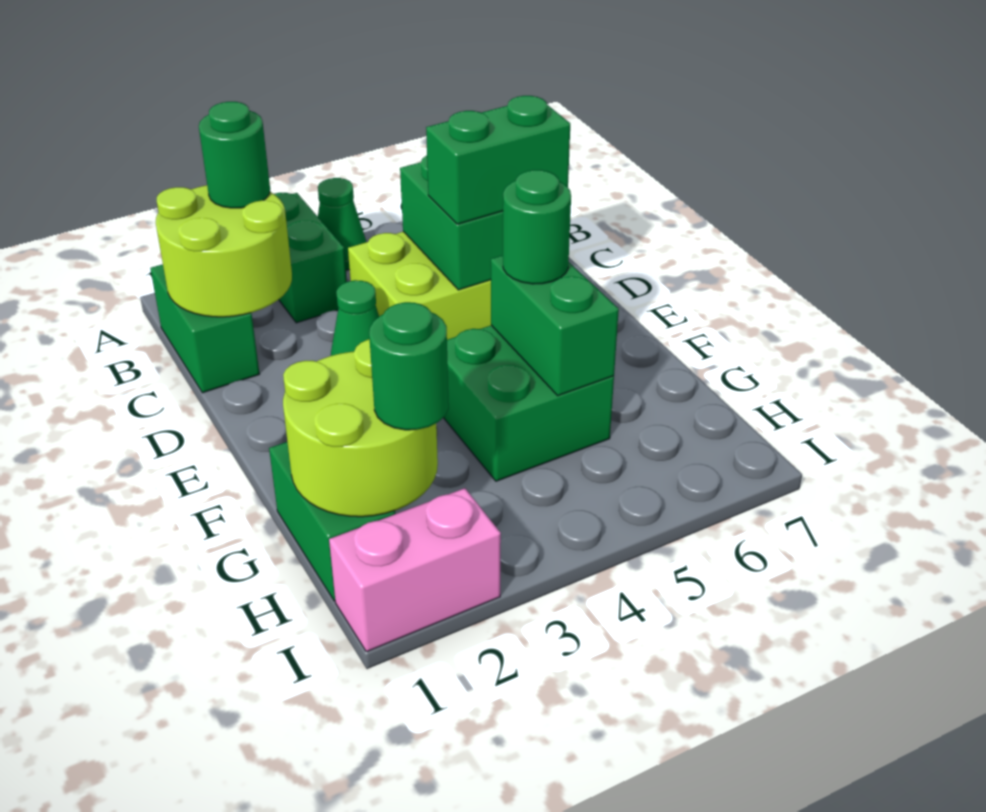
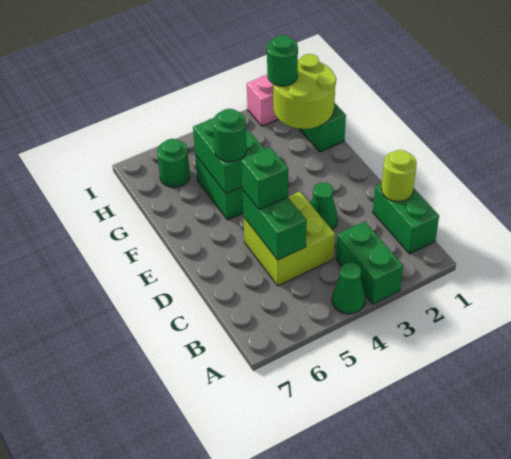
lime 2x2 round brick [156,185,292,317] -> lime 1x1 round brick [381,150,417,202]
green 1x1 round brick [199,102,270,208] -> green 1x1 round brick moved to [157,139,190,187]
green 1x2 brick [426,96,570,224] -> green 1x1 brick [241,147,288,210]

